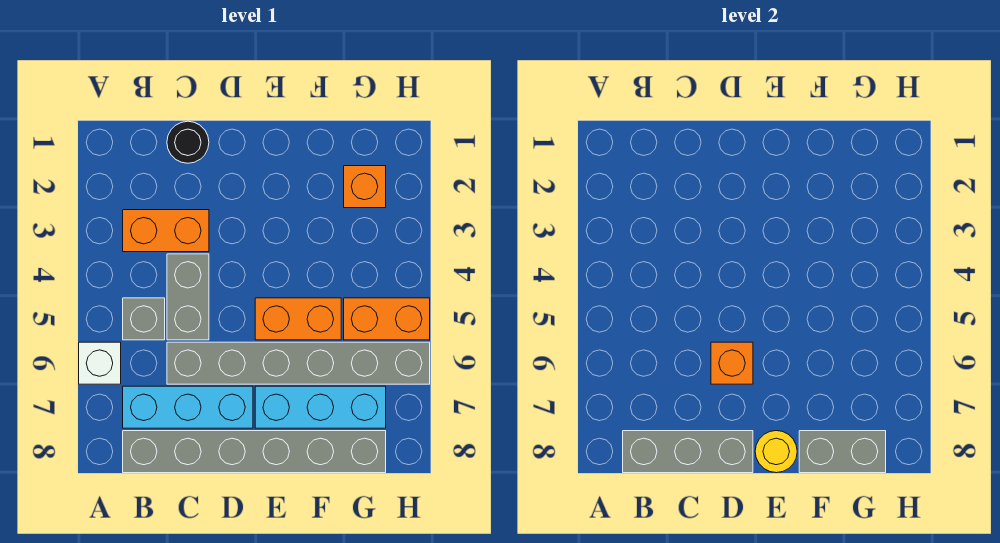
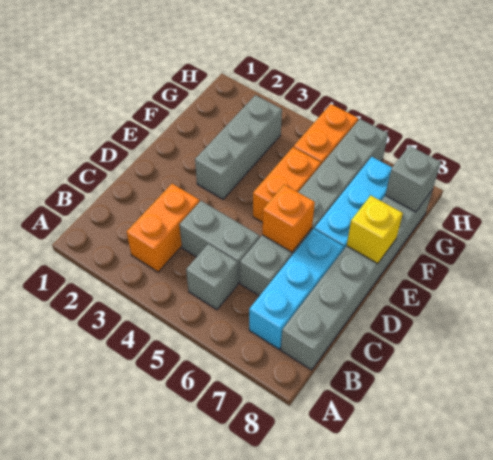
white 1x1 brick [79,342,121,384] -> none
grey 1x3 brick [623,431,753,473] -> grey 1x3 brick moved to [195,95,282,199]
black 1x1 round brick [167,121,209,163] -> none
yellow 1x1 round brick [755,431,797,473] -> yellow 1x1 brick [347,195,403,264]
grey 1x2 brick [799,431,886,473] -> grey 1x1 brick [385,146,441,212]
orange 1x1 brick [344,166,386,208] -> none

